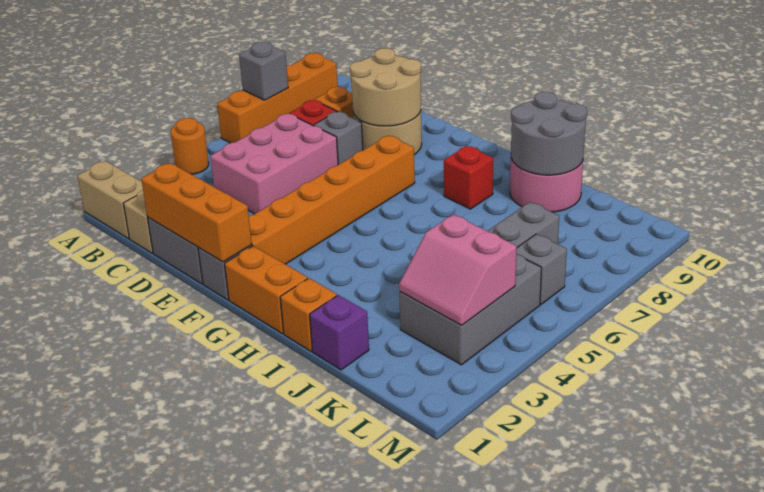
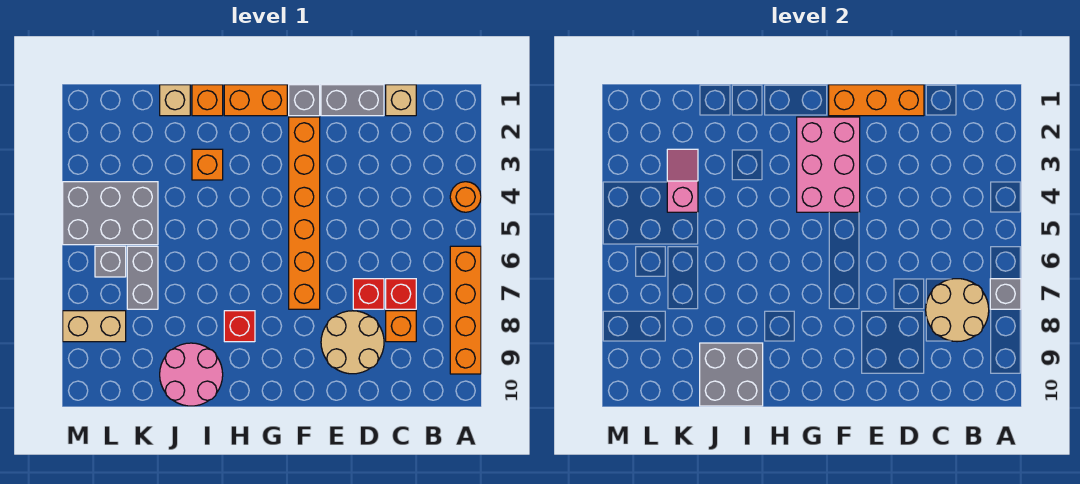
tan 1x2 brick [78,161,143,239] -> tan 1x2 brick moved to [63,311,126,342]
pink 2x3 brick [210,114,338,214] -> pink 2x3 brick moved to [797,117,860,212]
grey 1x1 brick [314,111,363,165] -> red 1x1 brick [353,279,384,309]
tan 2x2 round brick [350,48,421,126] -> tan 2x2 round brick moved to [926,279,989,342]
none -> orange 1x1 brick [192,149,223,180]
grey 2x2 round brick [511,92,587,175] -> grey 2x2 brick [700,343,763,406]
purple 1x1 brick [310,295,369,370] -> tan 1x1 brick [160,85,190,116]
grey 2x3 brick [399,254,541,365] -> grey 2x3 brick turned to [63,182,158,245]
pink 2x2 slope [399,214,517,325] -> pink 1x2 slope [667,149,698,212]

